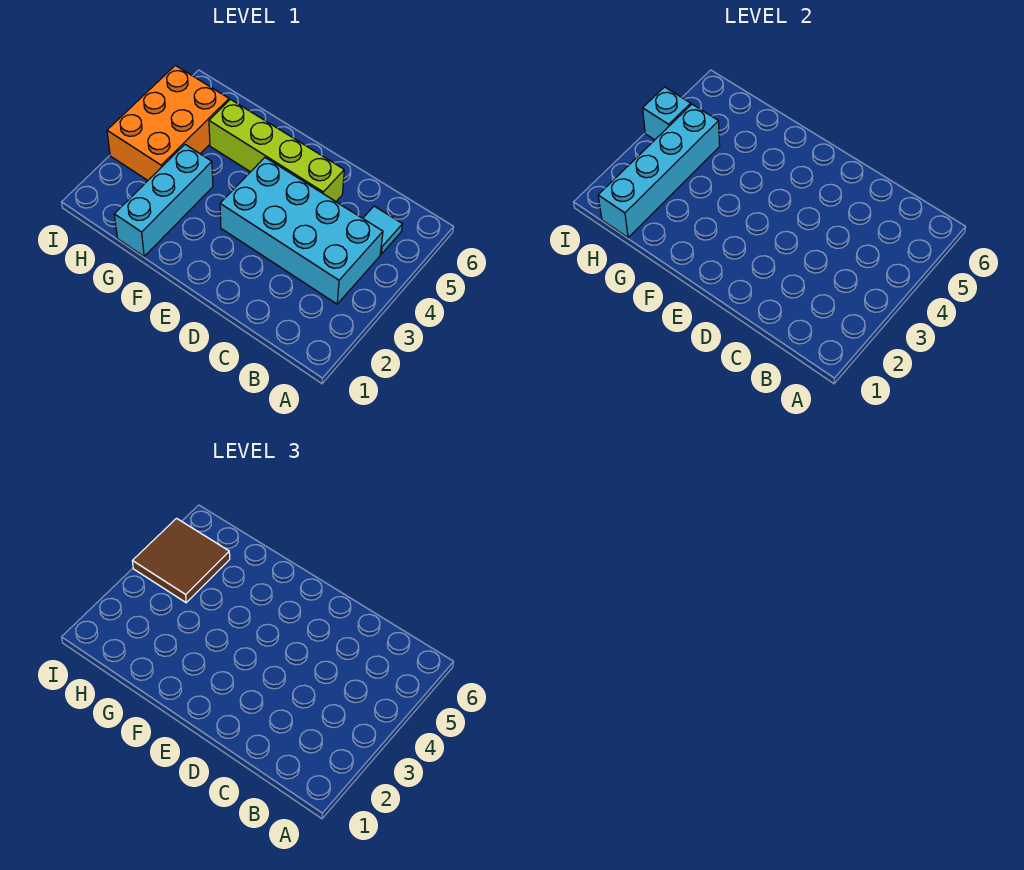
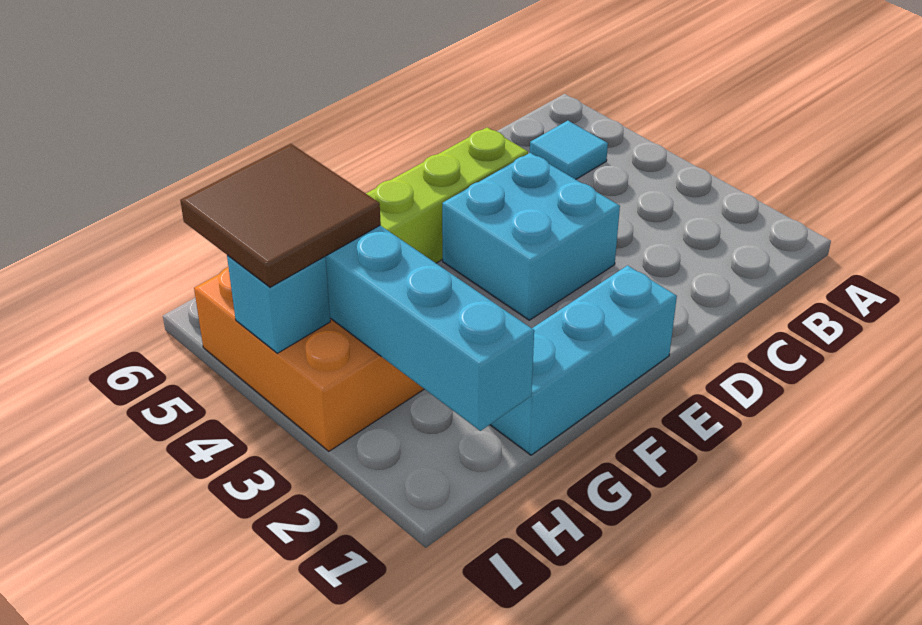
cyan 2x4 brick [220,158,383,304] -> cyan 2x2 brick [442,153,620,320]
cyan 1x3 brick [114,145,213,256] -> cyan 1x3 brick turned to [490,265,677,455]

